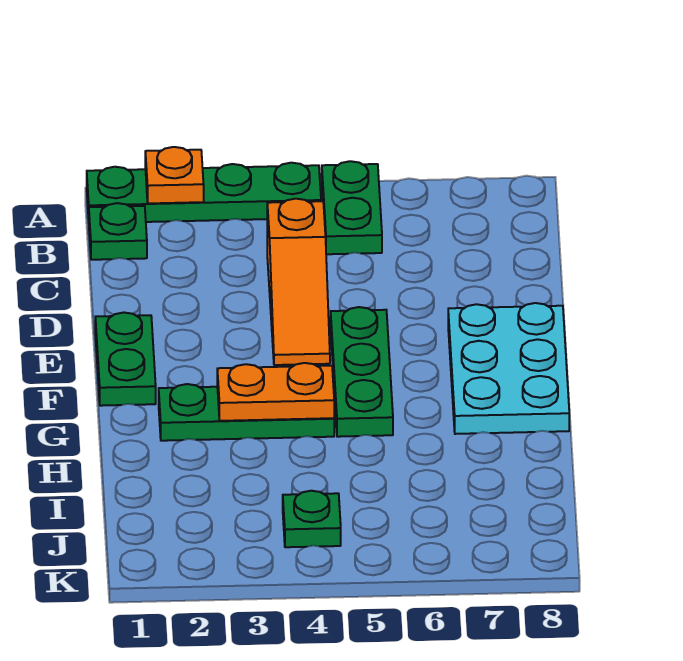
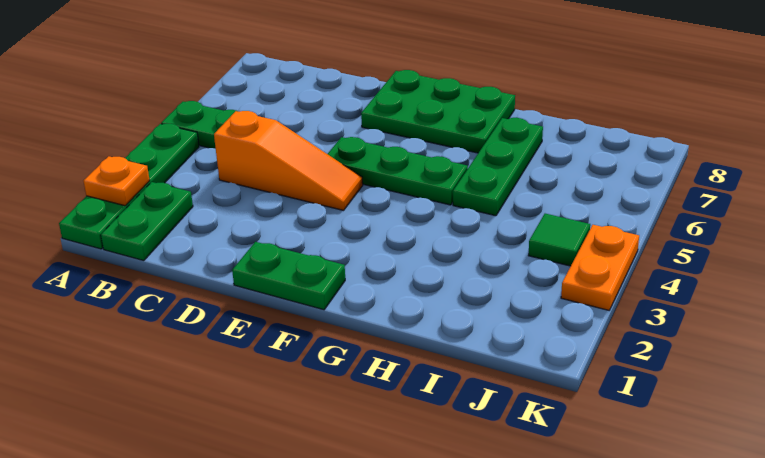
green 1x1 plate [89,203,147,260] -> green 1x2 plate [101,182,193,261]
cyan 2x3 plate [448,303,569,434] -> green 2x3 plate [361,70,515,153]
green 1x3 plate [159,384,334,441] -> green 1x3 plate moved to [453,118,543,216]
orange 1x2 plate [217,363,334,421] -> orange 1x2 plate moved to [561,225,639,310]
green 1x1 plate [283,491,341,547] -> green 1x1 tile [529,214,590,266]

